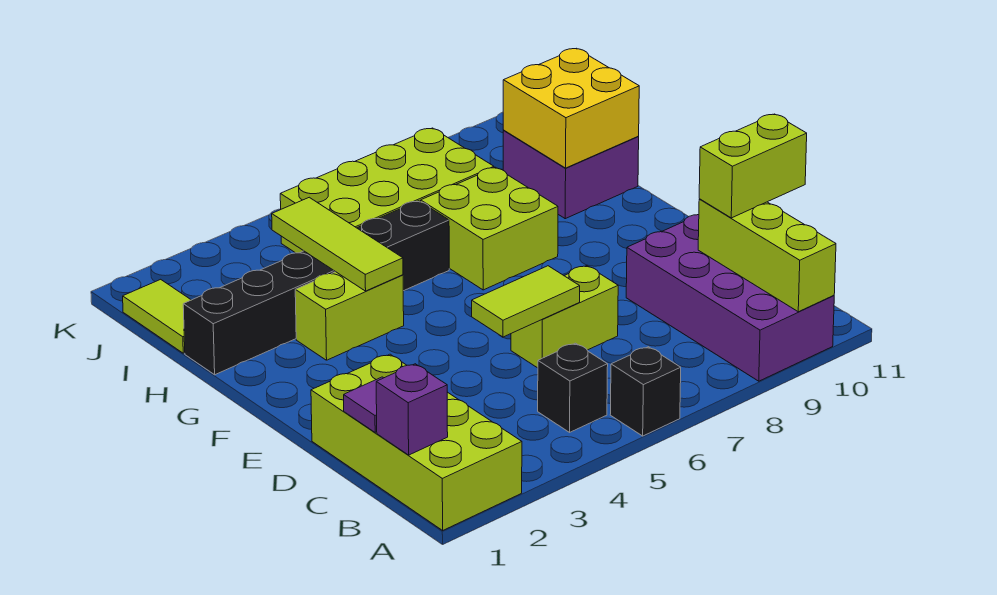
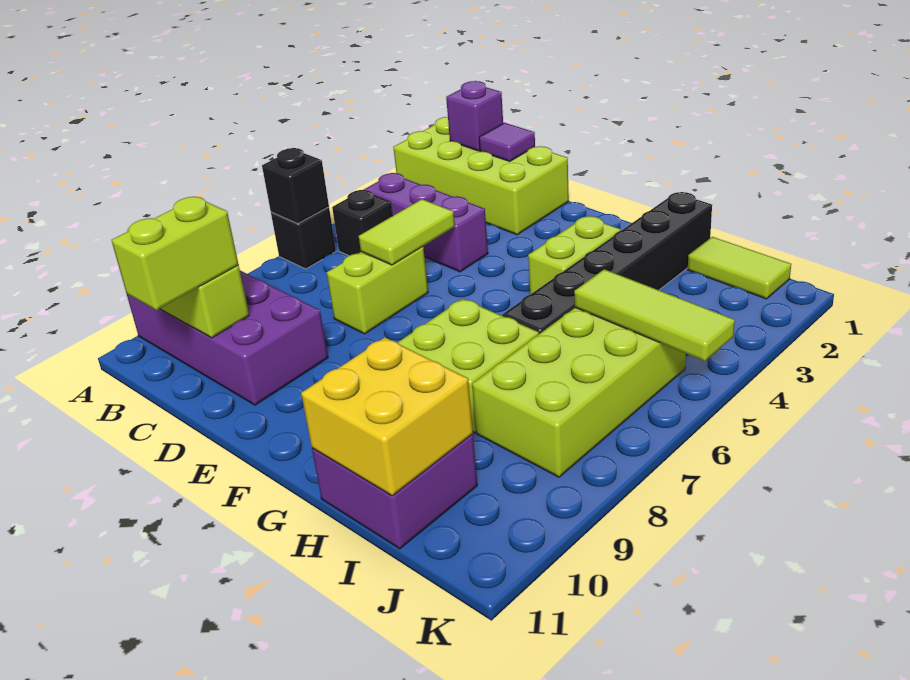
none -> black 1x1 brick [262,148,329,224]
none -> purple 1x3 brick [364,173,488,272]
lime 1x3 tile [272,197,403,291] -> lime 1x3 tile moved to [574,269,735,361]

